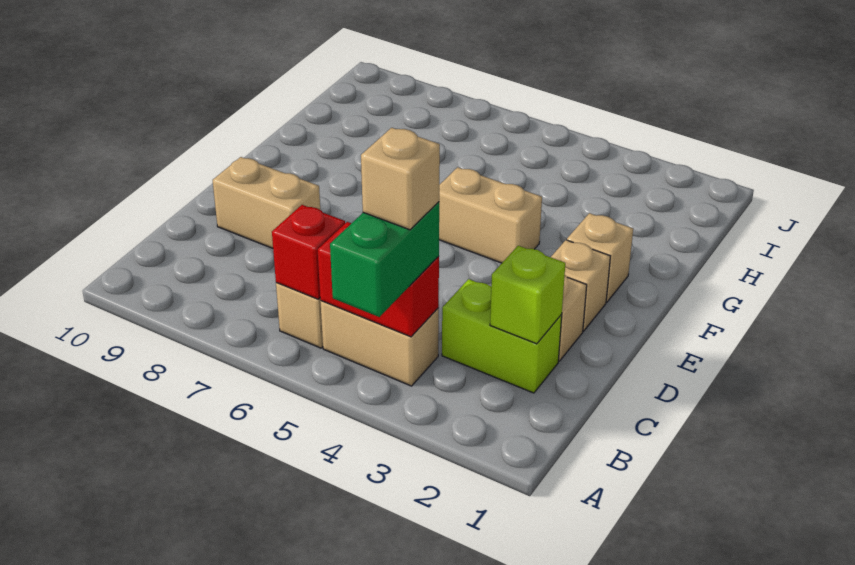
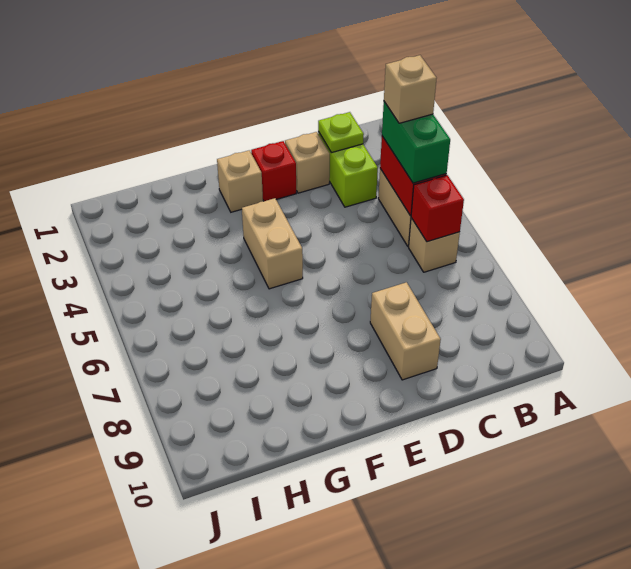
green 1x2 brick [330,202,439,317] -> green 1x2 brick turned to [382,102,450,183]
lime 1x1 brick [490,246,565,344] -> lime 1x1 plate [318,112,364,153]
tan 1x1 brick [551,240,610,331] -> red 1x1 brick [251,141,296,201]

